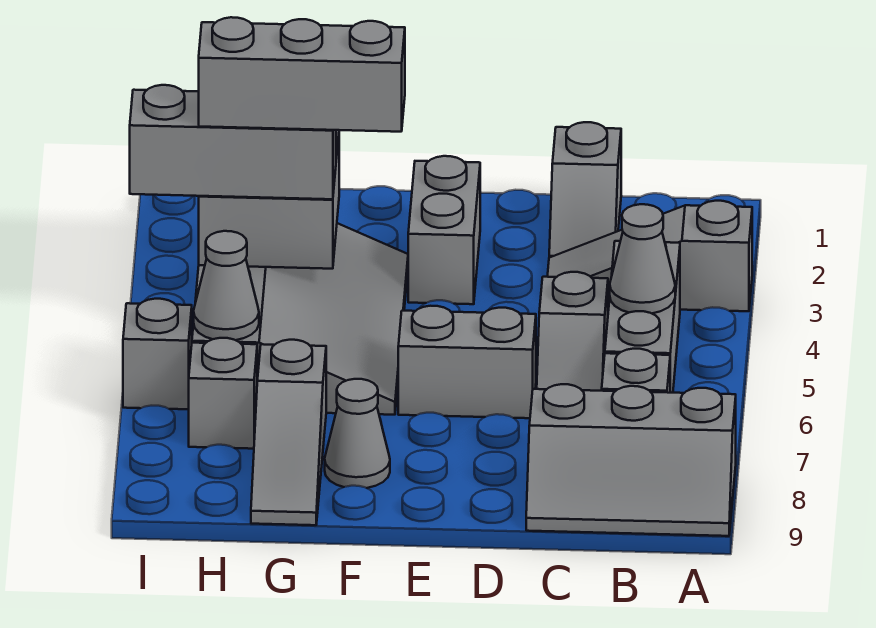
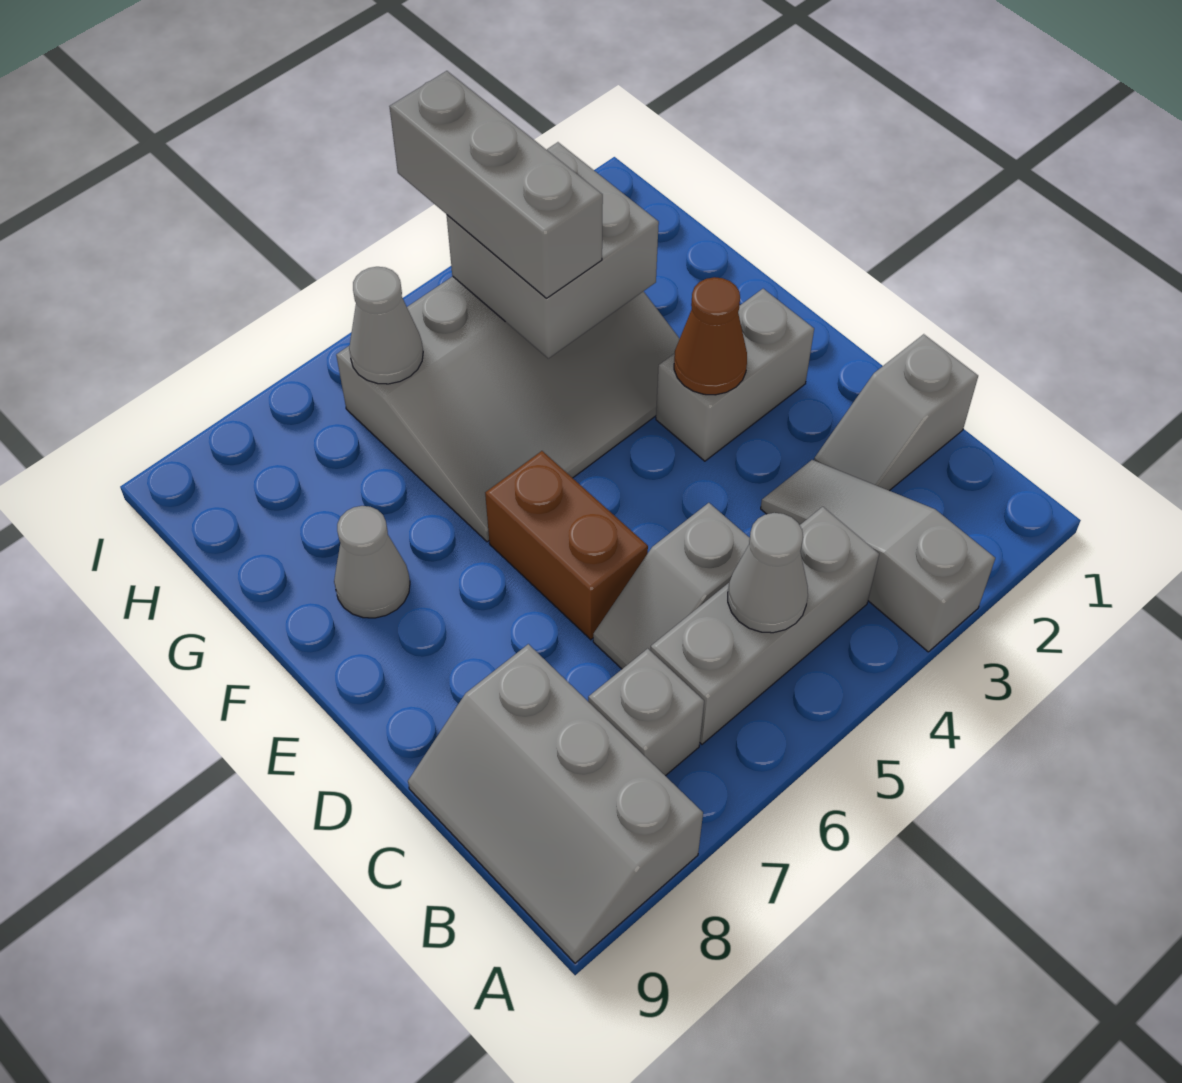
grey 1x2 brick [398,306,536,418] -> brown 1x2 brick [485,451,648,640]
none -> brown 1x1 cone [674,277,747,395]
grey 1x3 brick [199,17,405,132] -> none
grey 1x3 slope [251,340,326,525] -> none
grey 1x1 brick [189,338,257,449] -> none
grey 1x1 brick [123,299,192,409] -> none

